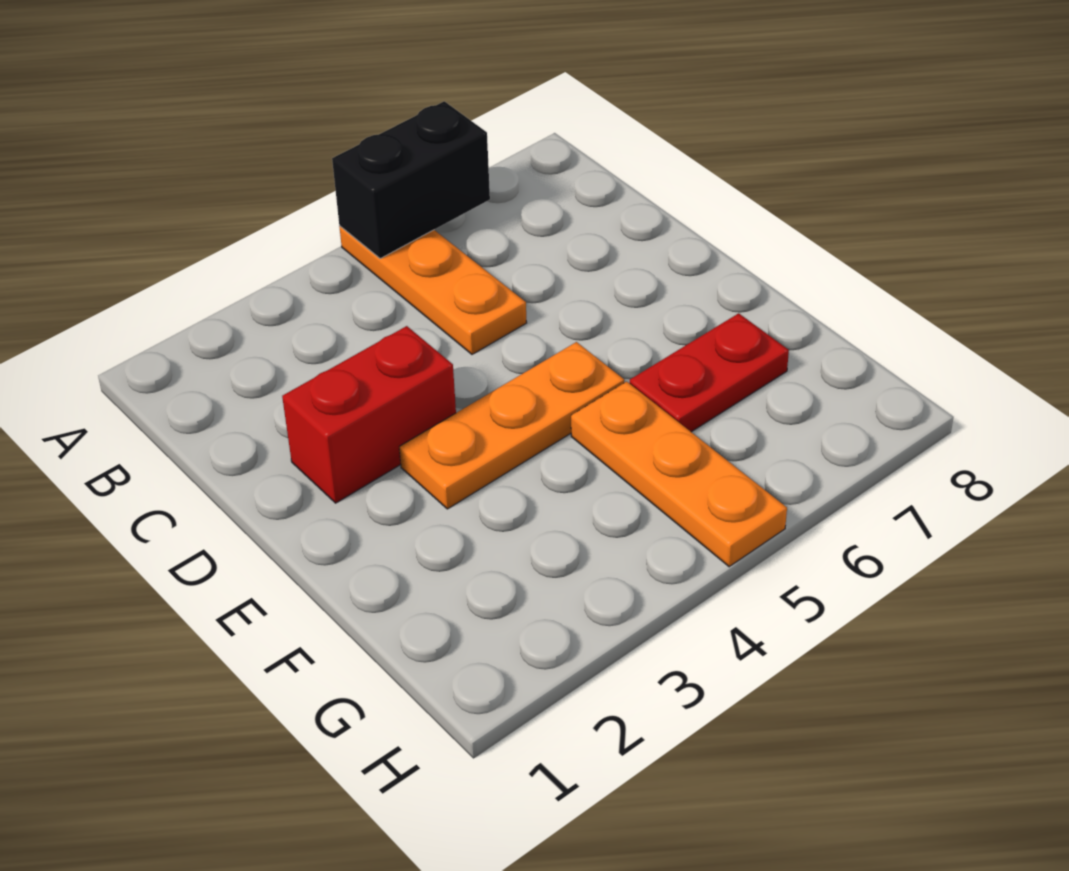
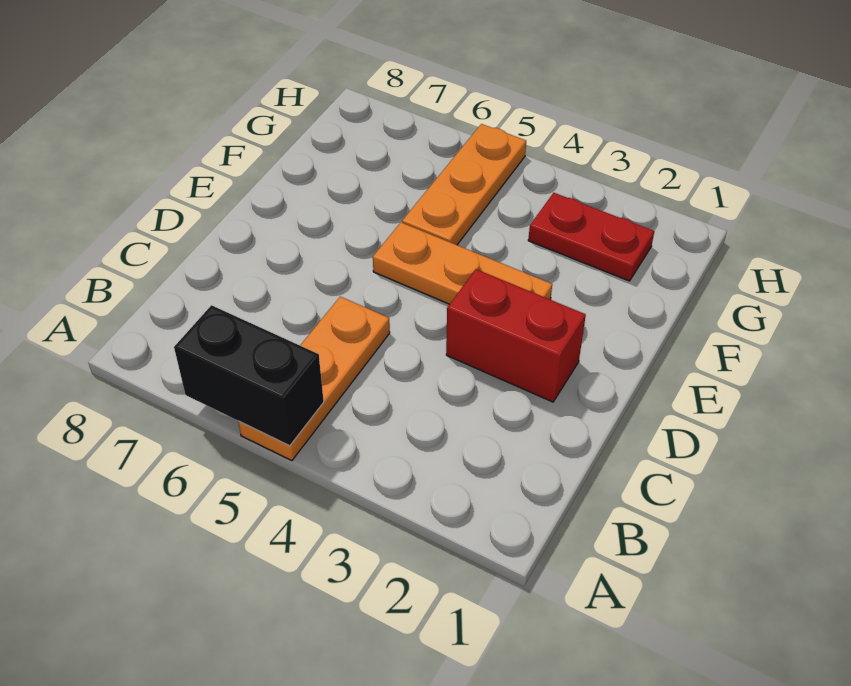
red 1x2 plate [629,313,789,432] -> red 1x2 plate moved to [528,193,654,281]

